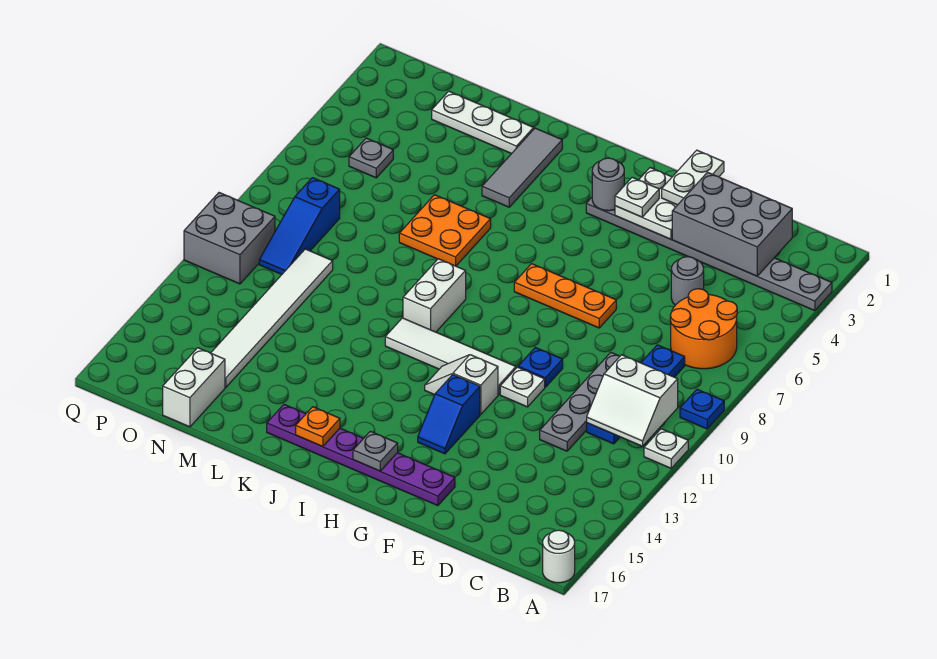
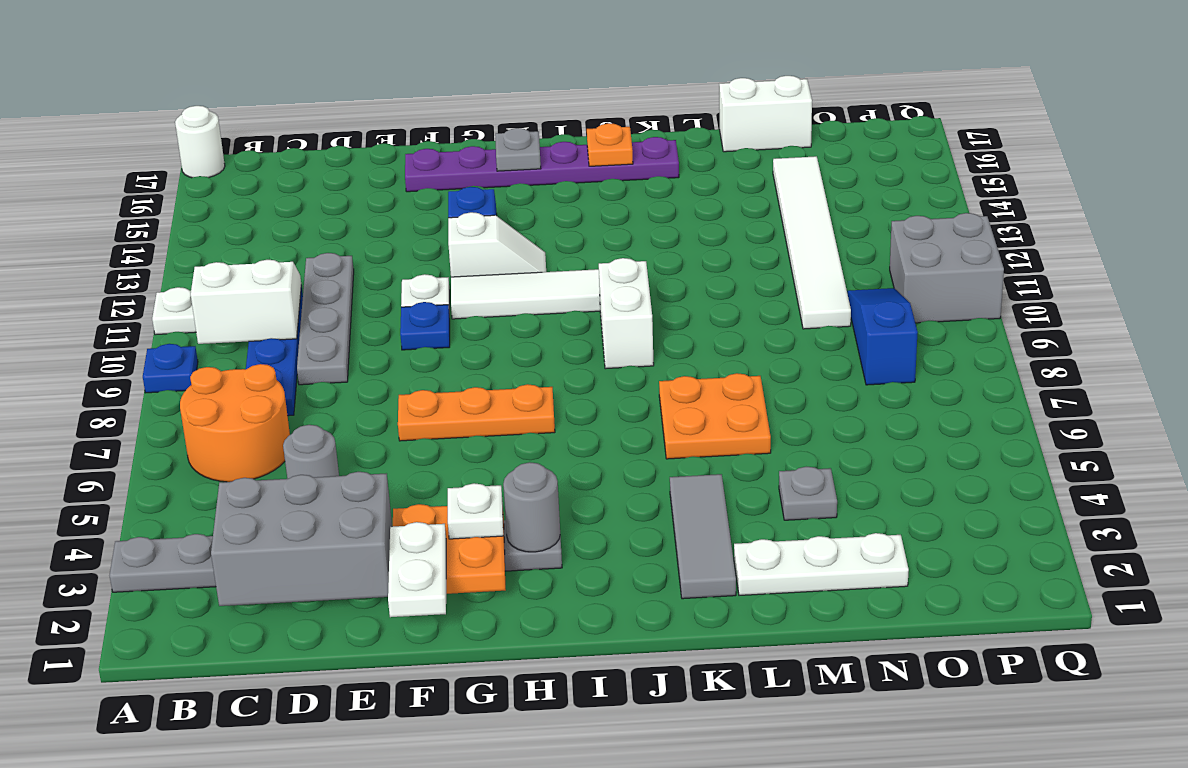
white 2x2 plate [615,168,677,239] -> orange 2x2 plate [393,504,506,594]
white 1x2 brick [163,348,225,427] -> white 1x2 brick turned to [719,76,812,152]
grey 1x1 plate [349,138,393,178] -> grey 1x1 plate moved to [779,467,837,520]

